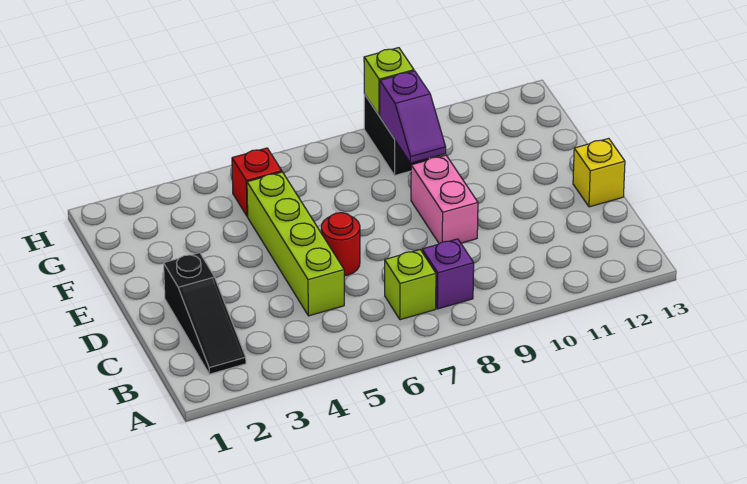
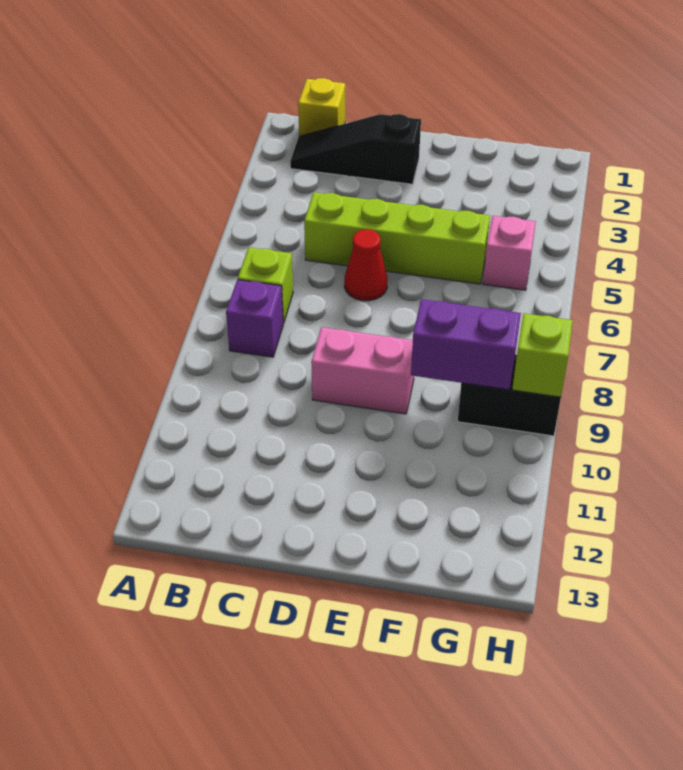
red 1x1 round brick [321,213,360,276] -> red 1x1 cone [344,229,387,301]
yellow 1x1 brick [573,138,625,207] -> yellow 1x1 brick moved to [298,78,345,136]
purple 1x2 slope [380,71,446,163] -> purple 1x2 brick [411,299,521,390]
red 1x1 brick [232,148,282,217] -> pink 1x1 brick [483,216,536,290]

